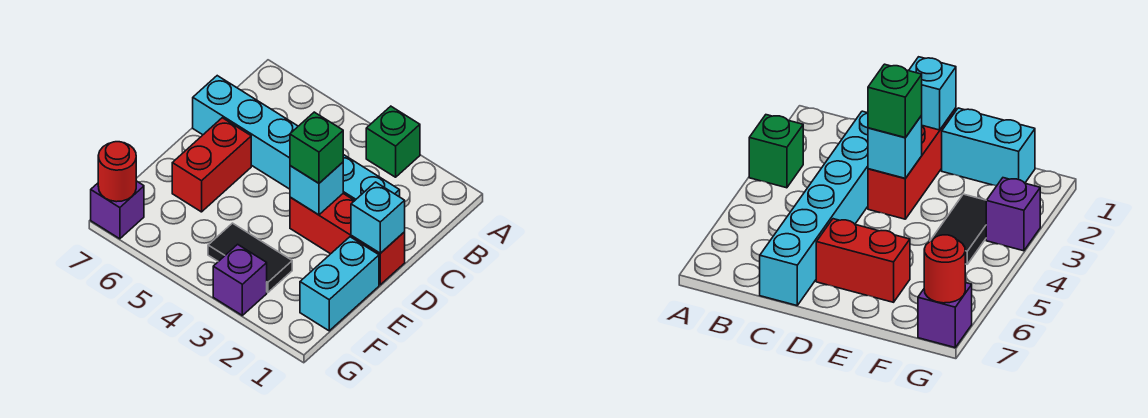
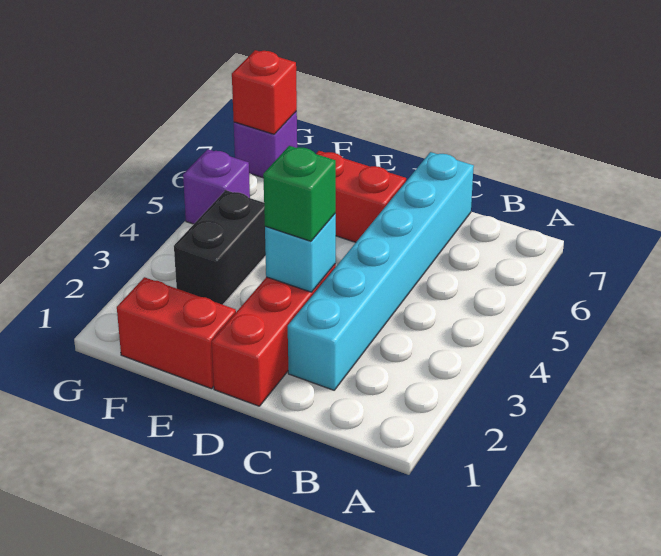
green 1x1 brick [366,106,420,177] -> none
cyan 1x1 brick [351,182,405,253] -> none
cyan 1x2 brick [300,237,379,331] -> red 1x2 brick [117,277,236,389]
black 1x2 tile [208,223,292,292] -> black 1x2 brick [174,190,266,305]
purple 1x1 brick [213,244,267,315] -> purple 1x1 brick moved to [183,149,250,224]
red 1x1 round brick [98,142,136,202] -> red 1x1 brick [232,50,297,134]

